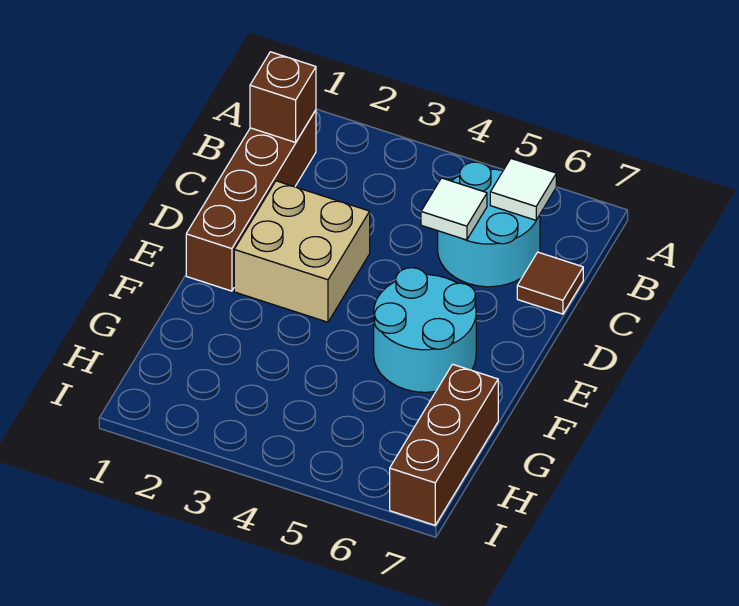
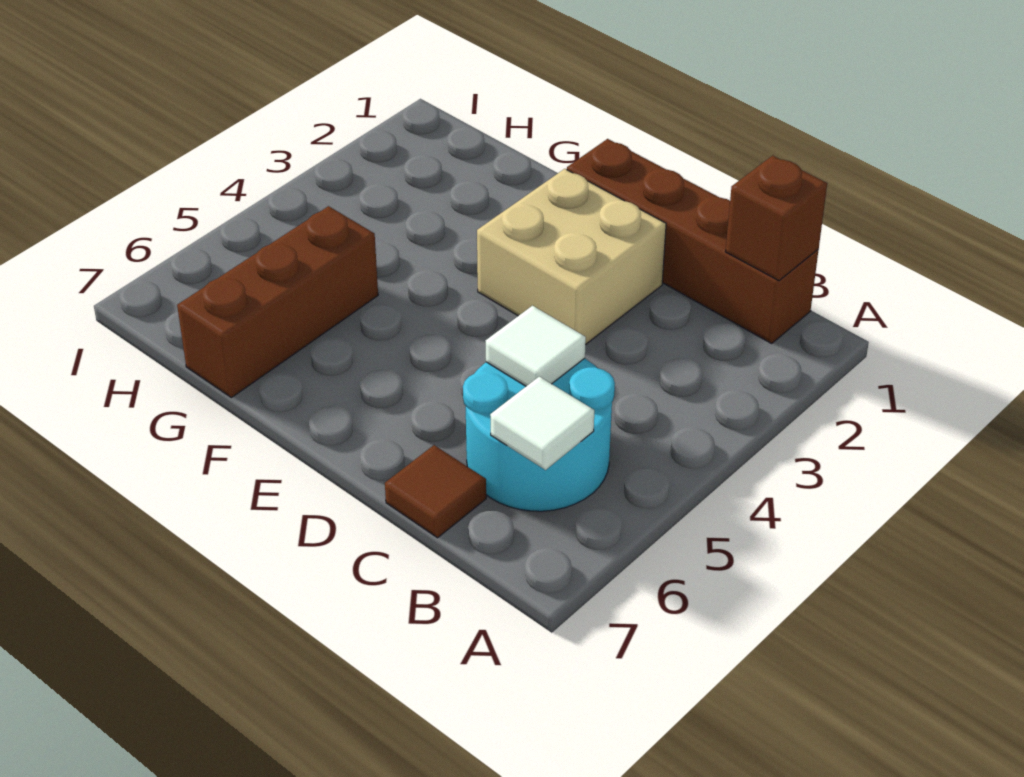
cyan 2x2 round brick [374,268,476,392] -> none
brown 1x3 brick [390,364,498,525] -> brown 1x3 brick turned to [177,206,378,397]

